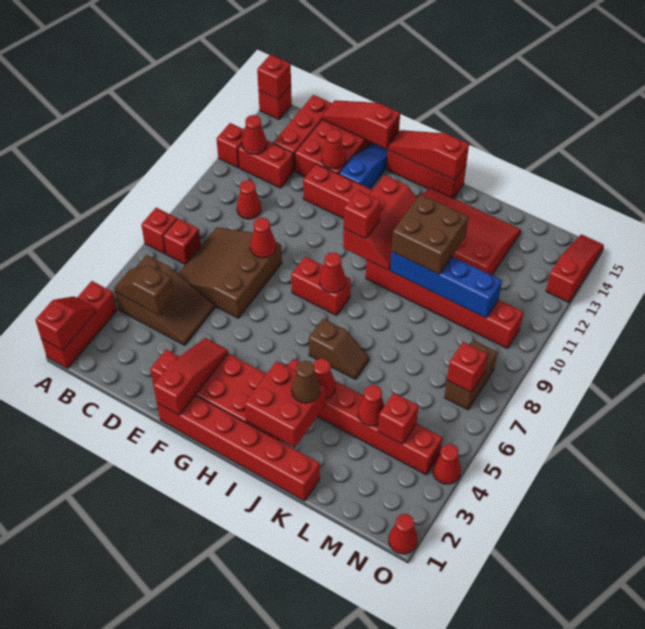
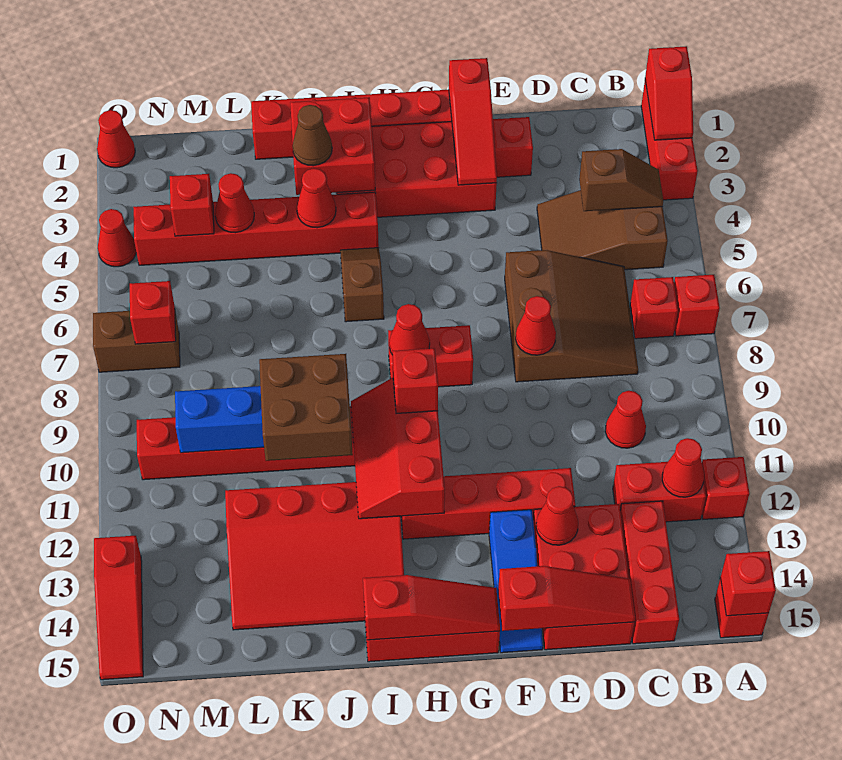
brown 1x2 slope [309,319,369,380] -> brown 1x2 slope turned to [340,248,384,322]
brown 1x2 brick [444,340,497,410] -> brown 1x2 brick turned to [93,311,180,372]

